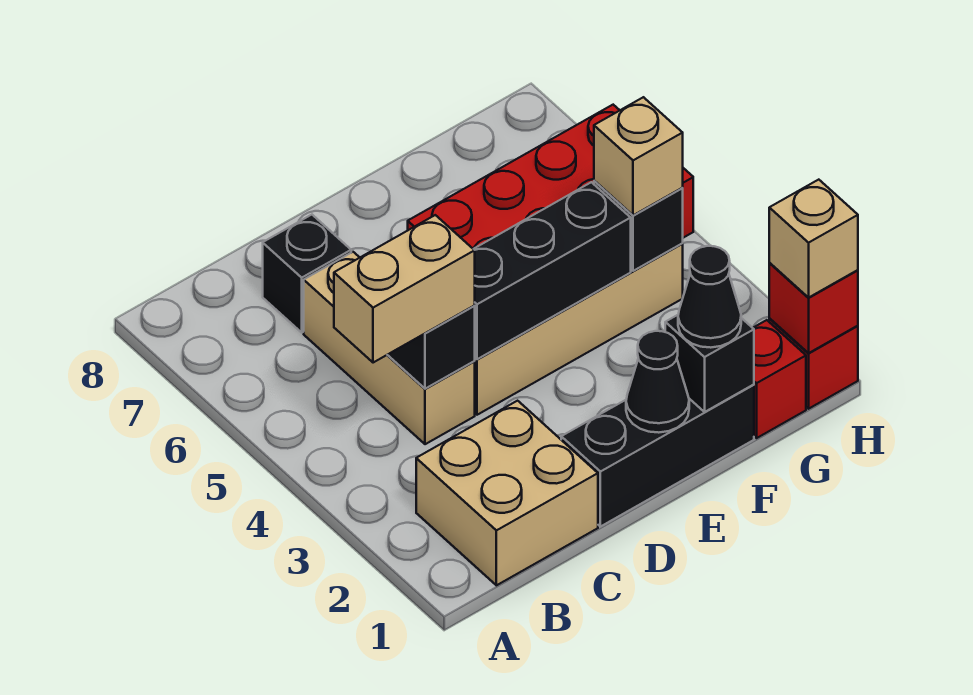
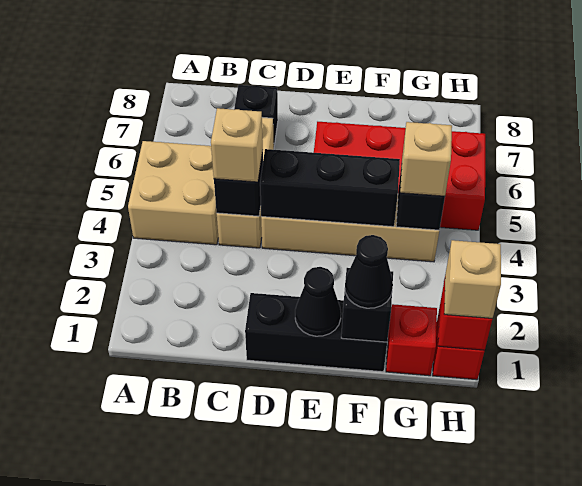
tan 2x2 brick [416,401,598,585] -> tan 2x2 brick moved to [128,141,218,245]
tan 1x2 brick [334,215,475,363] -> tan 1x1 brick [211,108,263,182]

